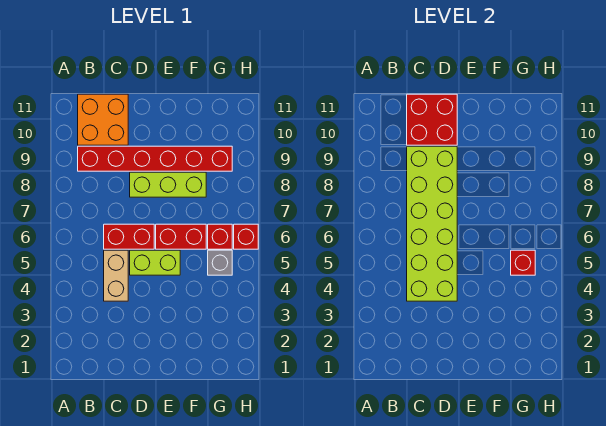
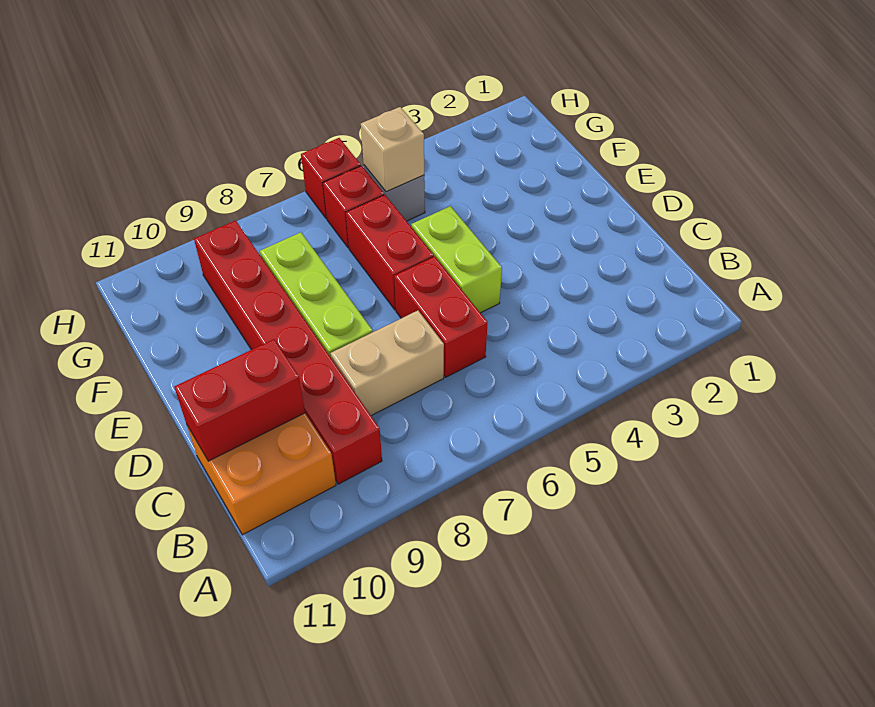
tan 1x2 brick [104,250,128,301] -> tan 1x2 brick moved to [331,311,444,416]
lime 2x6 brick [407,146,457,301] -> none
red 2x2 brick [407,94,457,145] -> red 1x2 brick [174,339,305,461]
red 1x1 brick [511,250,535,275] -> tan 1x1 brick [361,107,424,192]

